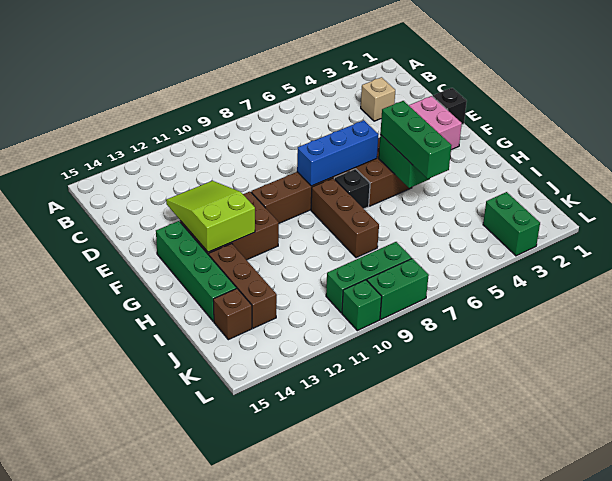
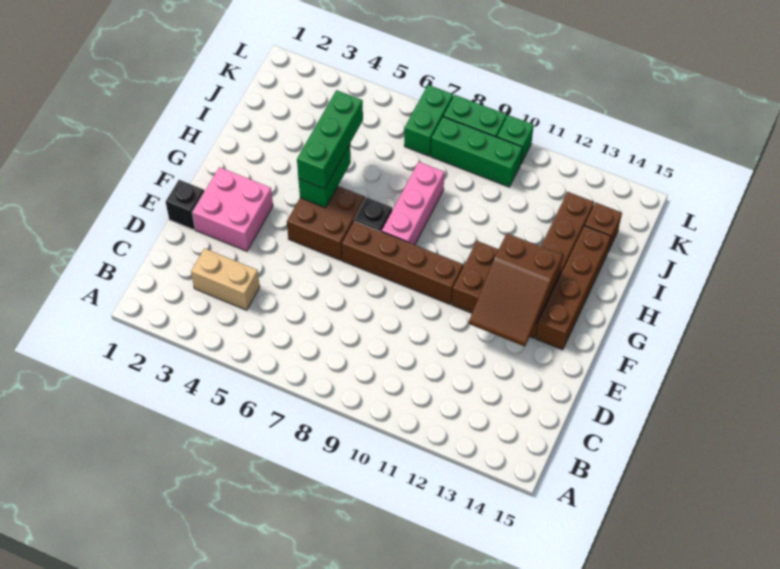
tan 1x1 brick [361,77,395,121] -> tan 1x2 brick [191,248,260,310]
lime 2x3 slope [166,181,255,252] -> brown 2x3 slope [469,233,563,347]
blue 1x3 brick [297,120,378,186] -> none
green 1x4 brick [156,221,237,322] -> brown 1x4 brick [536,226,611,350]
brown 1x3 brick [311,178,379,258] -> pink 1x3 brick [382,162,444,245]
green 1x2 brick [483,192,540,256] -> green 1x2 brick moved to [404,85,453,156]

